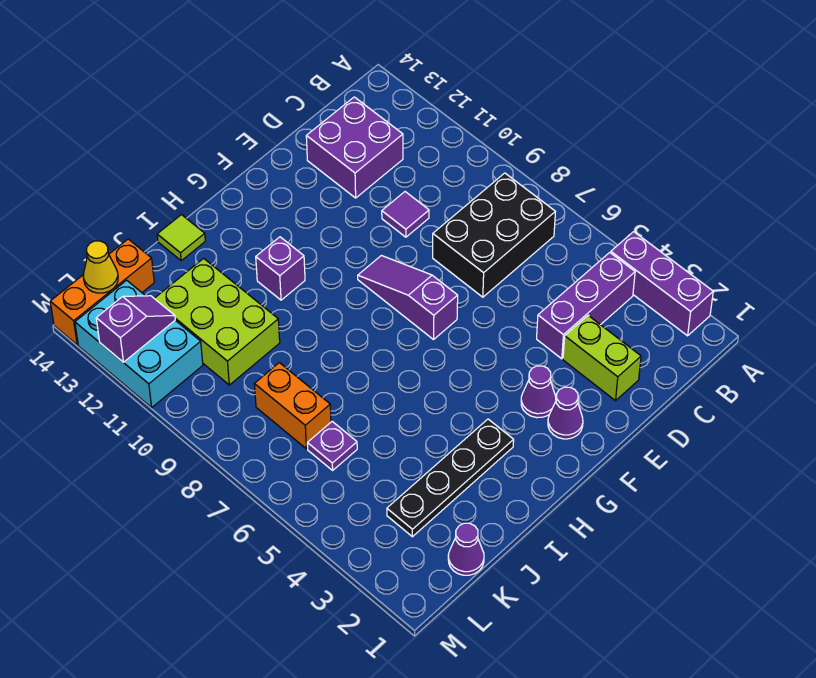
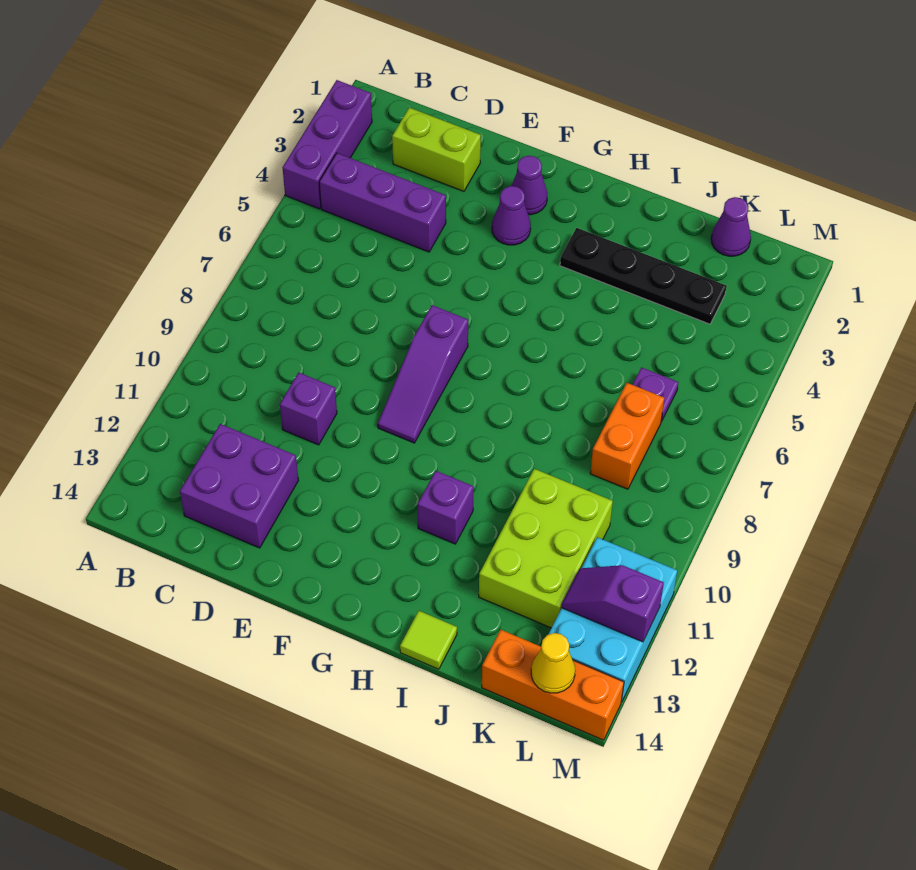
black 2x3 brick [433,173,555,297] -> none
lime 1x2 brick [563,315,641,401] -> lime 1x2 brick turned to [392,108,481,191]
purple 1x1 tile [382,192,429,237] -> purple 1x1 brick [280,372,337,445]

